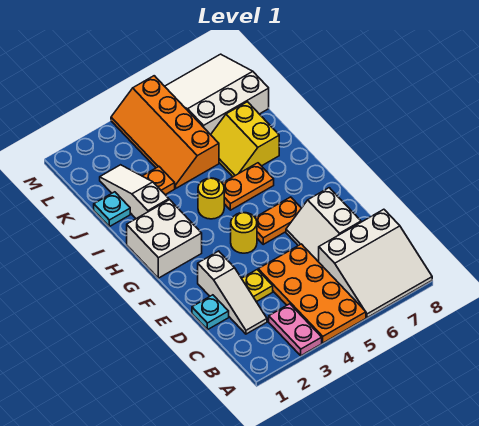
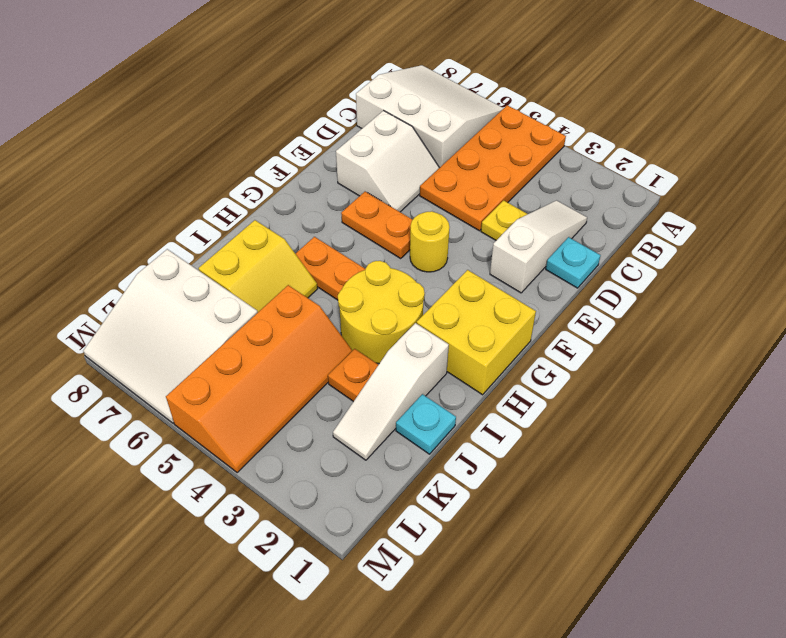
pink 1x2 plate [269,304,322,356] -> none
white 2x2 brick [127,200,202,278] -> yellow 2x2 brick [417,270,536,395]
yellow 1x1 round brick [198,178,224,219] -> yellow 2x2 round brick [338,261,425,364]

